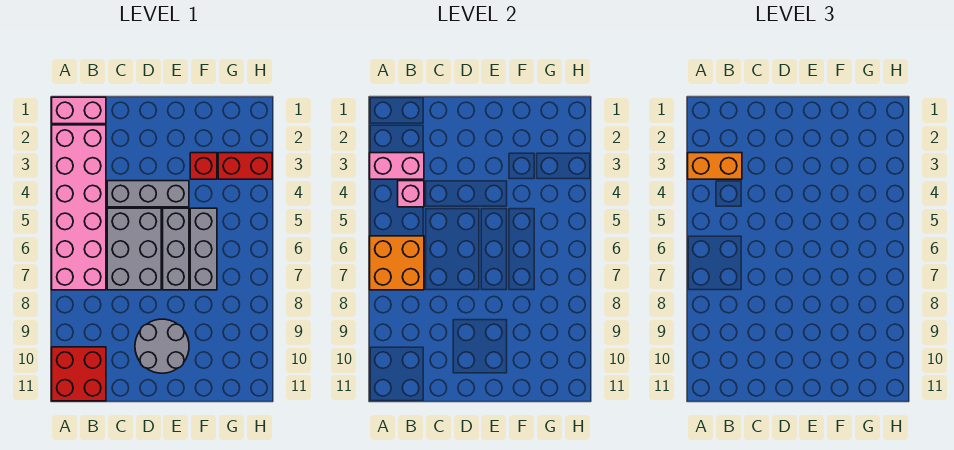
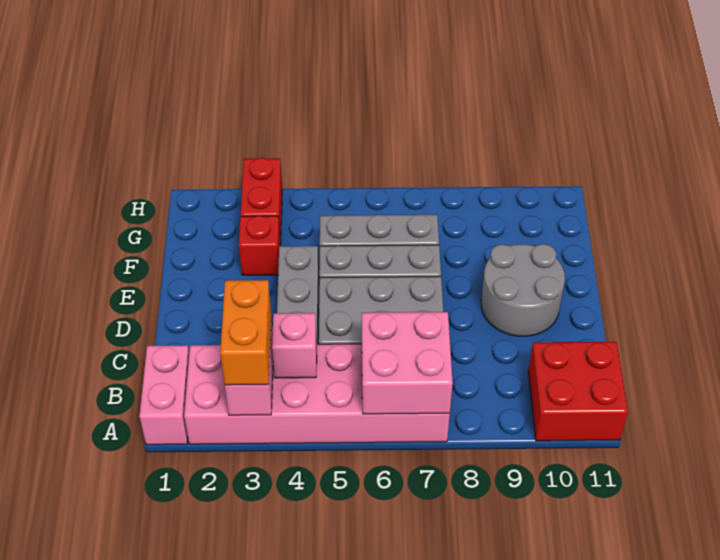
orange 2x2 brick [370,236,424,290] -> pink 2x2 brick [362,312,453,414]

